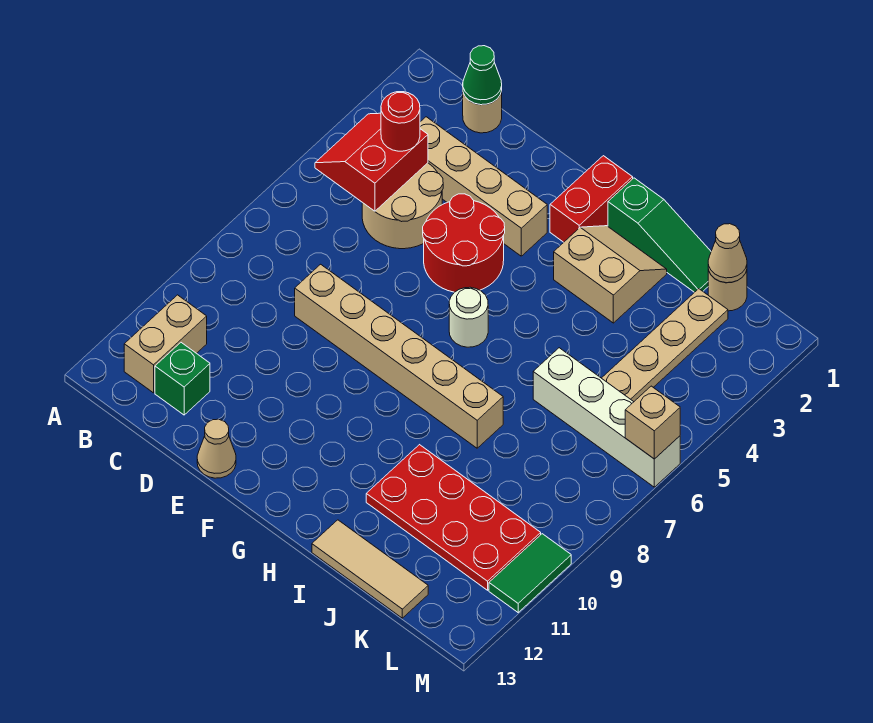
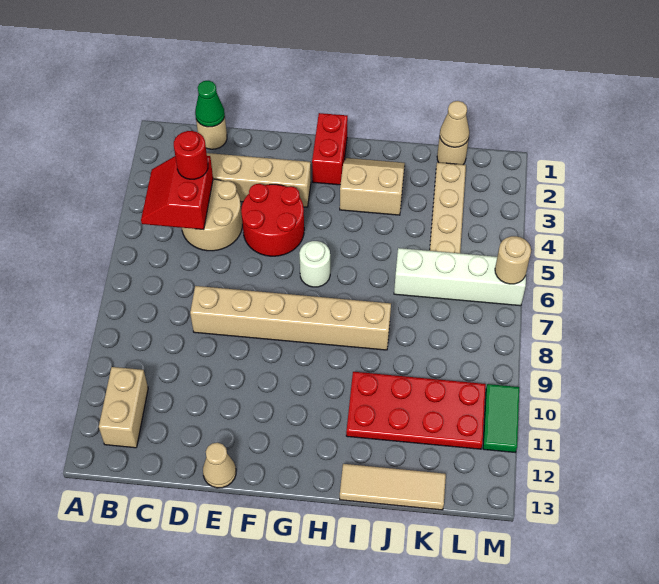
green 1x1 brick [155,343,210,415] -> none
green 1x3 slope [608,178,711,292] -> none
tan 1x1 brick [625,386,680,459] -> tan 1x1 round brick [495,236,531,284]

